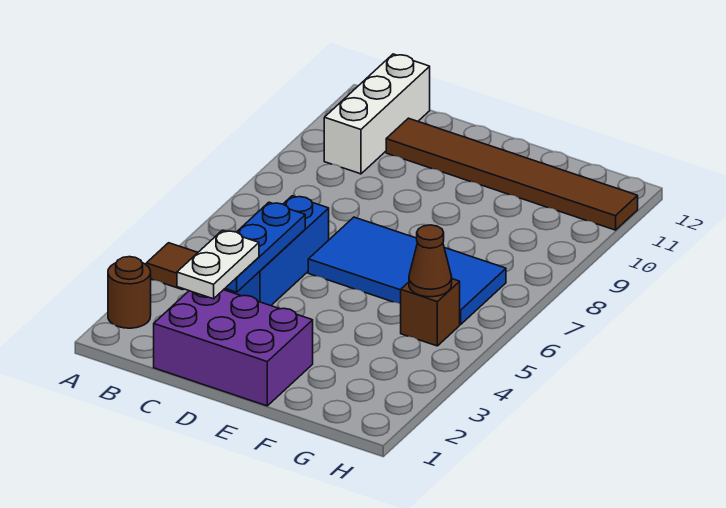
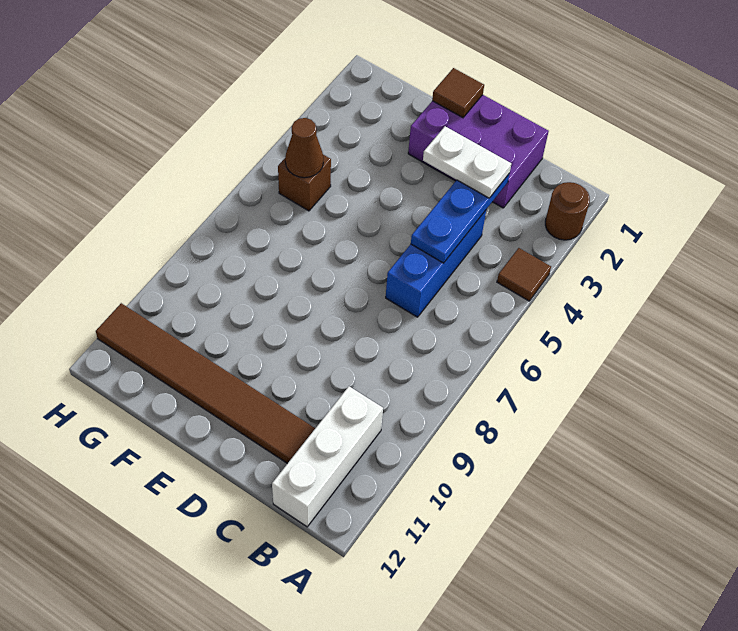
white 1x2 plate [177,230,259,299] -> white 1x2 plate turned to [423,126,511,198]
blue 2x4 tile [308,217,506,324] -> none
none -> brown 1x1 tile [432,68,484,118]

